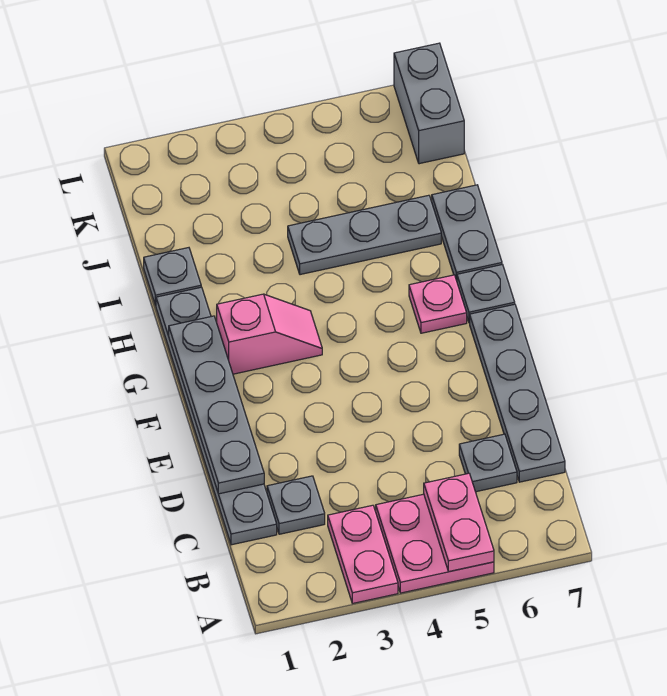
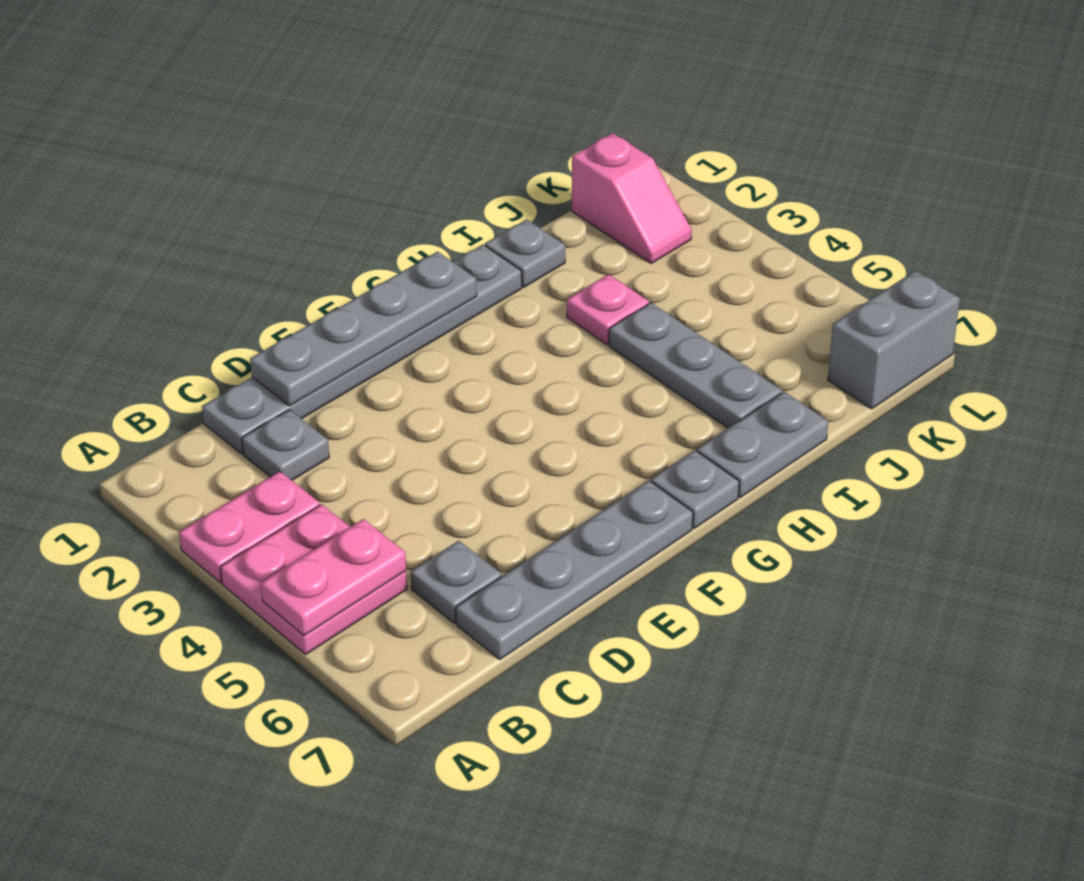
pink 1x2 slope [217,294,322,374] -> pink 1x2 slope moved to [572,133,692,263]
pink 1x1 plate [409,275,467,333] -> pink 1x1 plate moved to [567,274,649,345]

